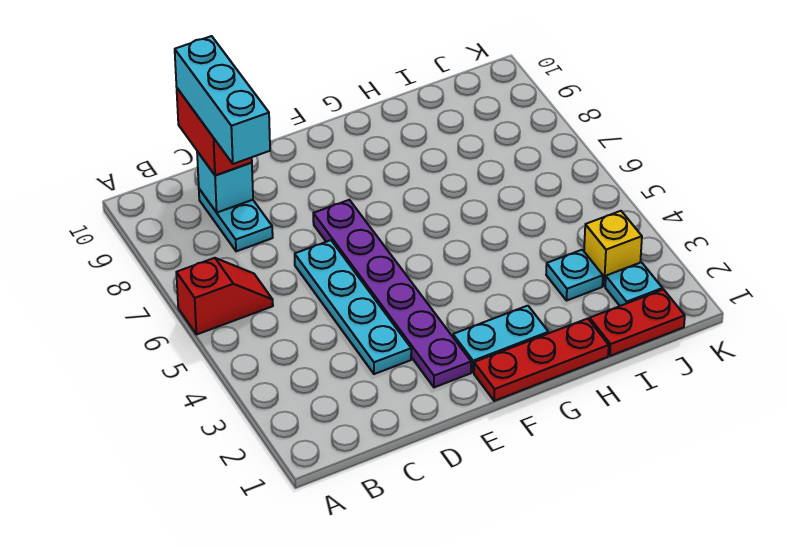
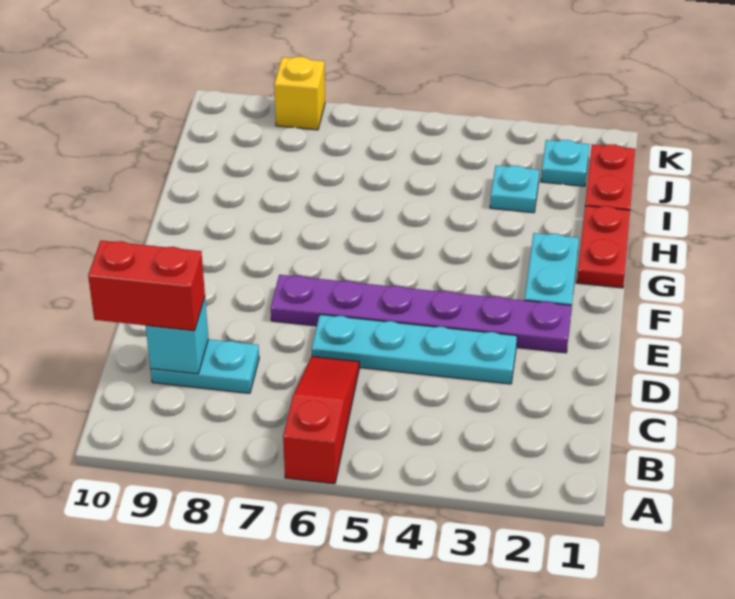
red 1x2 slope [176,258,273,335] -> red 1x3 slope [283,356,359,484]
cyan 1x3 brick [175,36,270,164] -> none
red 1x3 plate [474,319,609,401] -> red 1x2 plate [577,206,630,288]
yellow 1x1 brick [584,211,642,286] -> yellow 1x1 brick moved to [274,57,325,130]

